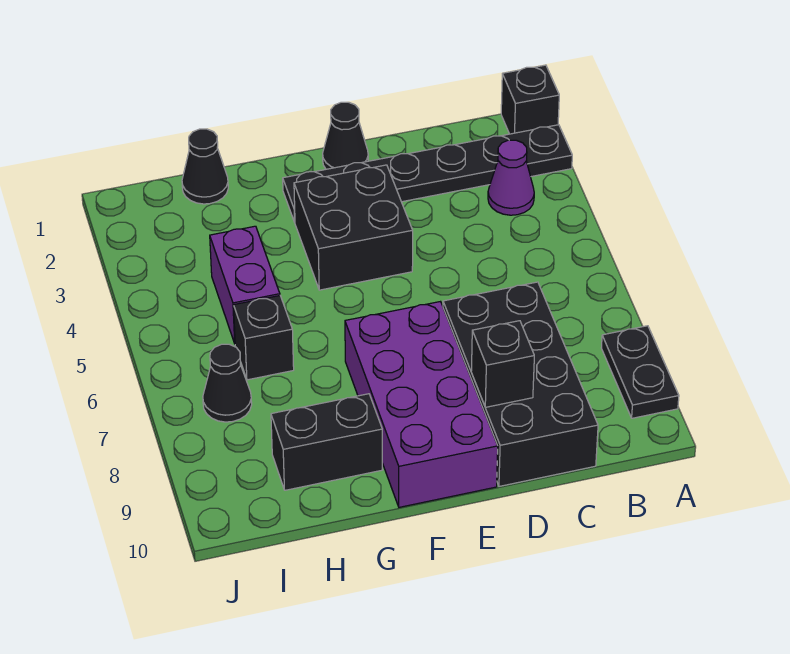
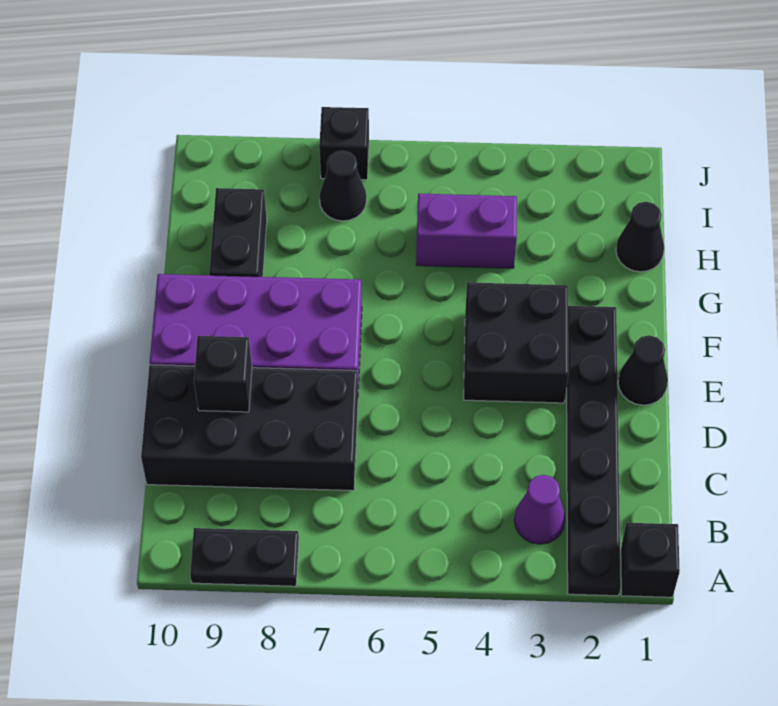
black 1x1 brick [234,296,294,380] -> black 1x1 brick moved to [319,107,369,180]

